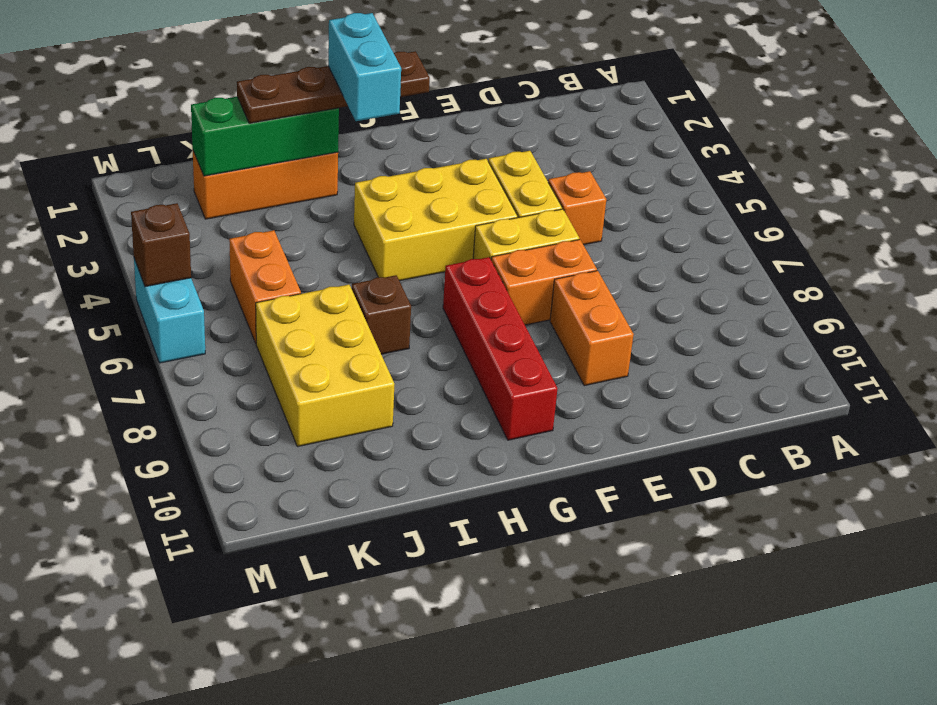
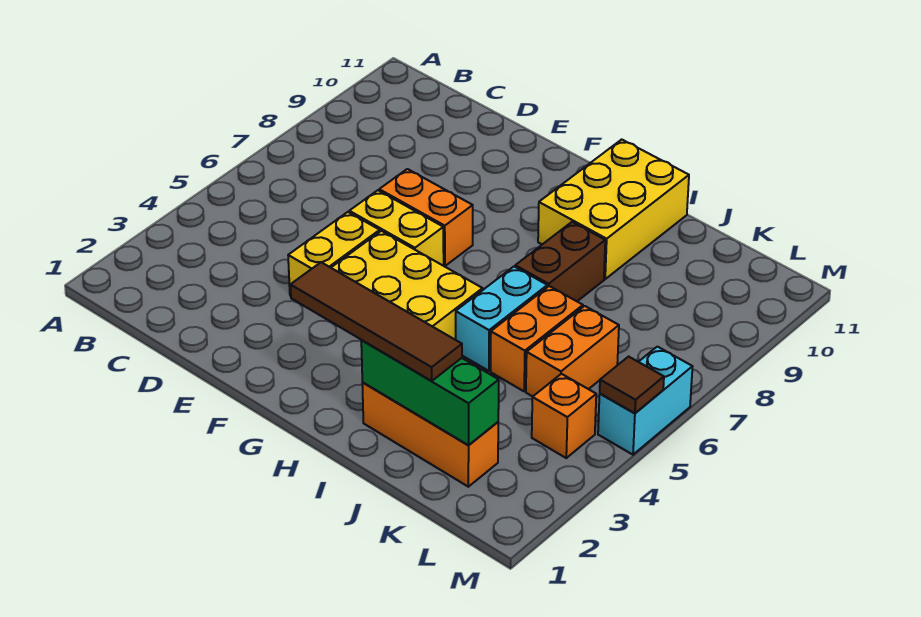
orange 1x1 brick [548,171,606,245] -> orange 1x1 brick moved to [532,374,596,458]
orange 1x2 brick [550,271,634,386] -> orange 1x2 brick moved to [491,286,583,391]
brown 1x4 plate [237,51,430,123] -> brown 1x4 tile [290,262,462,381]
red 1x4 brick [443,257,558,440] -> none
cyan 1x2 brick [328,13,401,121] -> cyan 1x2 brick moved to [456,267,547,371]
brown 1x1 brick [352,275,411,354] -> brown 1x2 brick [515,222,605,301]
yellow 2x3 brick [256,285,394,447] -> yellow 2x3 brick moved to [538,139,689,279]
brown 1x1 brick [131,203,191,287] -> brown 1x1 tile [600,357,664,413]

